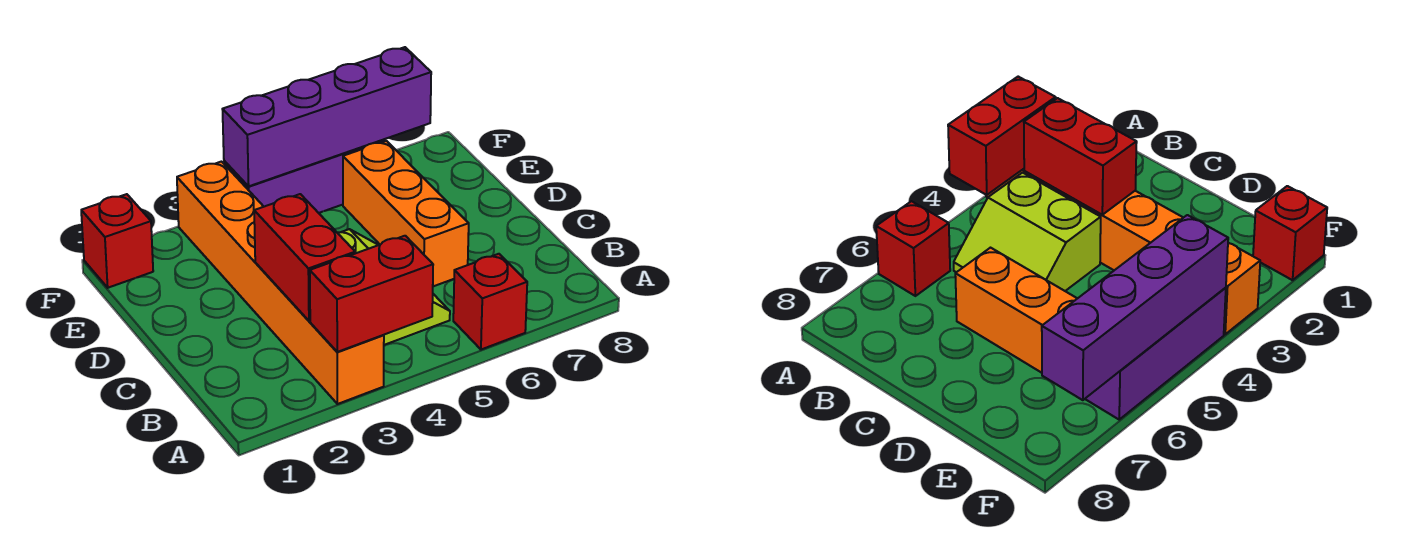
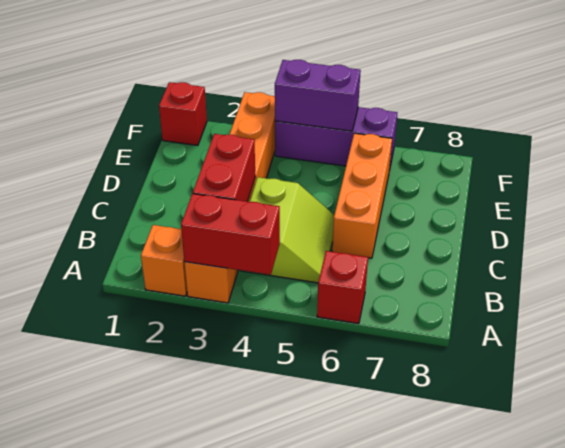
none -> orange 1x1 brick [141,225,187,296]
purple 1x4 brick [222,47,431,186] -> purple 1x2 brick [275,60,361,131]

